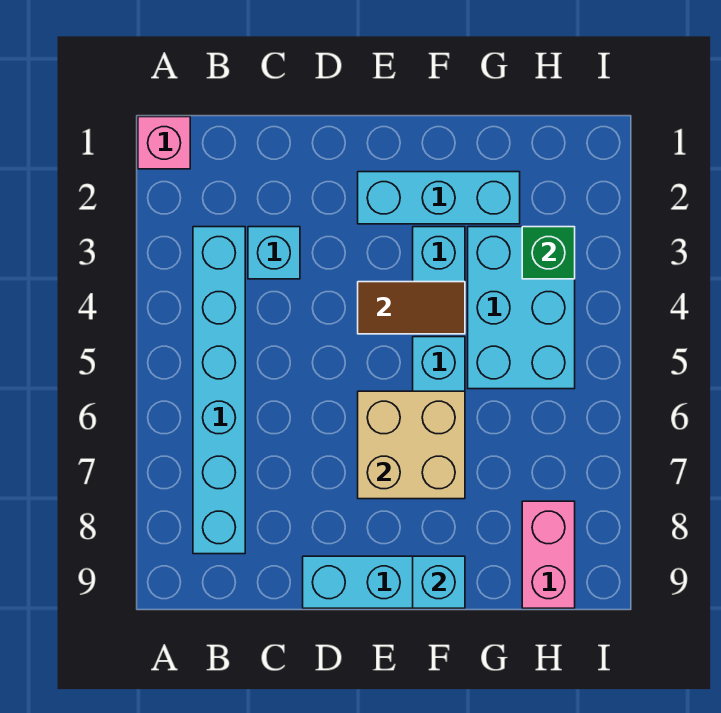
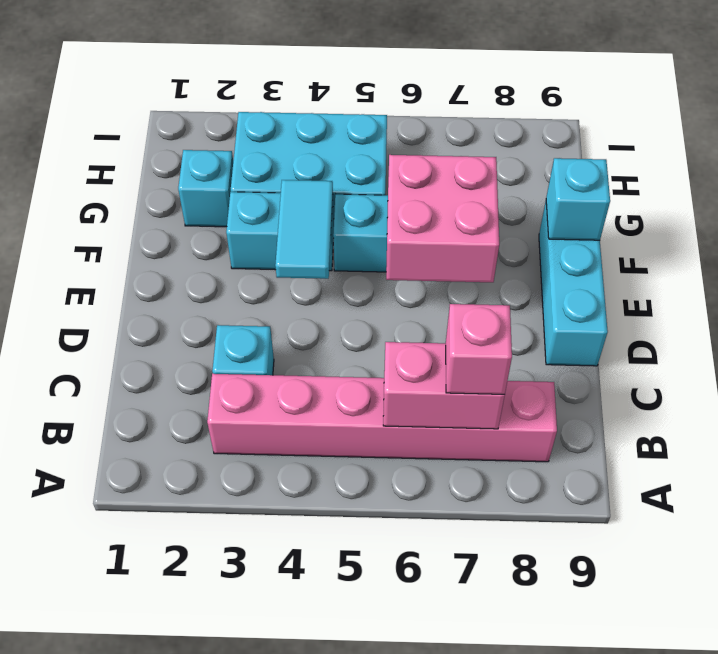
pink 1x1 brick [138,117,190,169] -> pink 1x1 brick moved to [446,304,512,394]
cyan 1x6 brick [193,227,245,554] -> pink 1x6 brick [207,374,557,462]
cyan 1x3 brick [358,172,520,224] -> cyan 1x1 brick [178,150,233,227]
brown 1x2 tile [358,282,465,334] -> cyan 1x2 tile [275,180,333,279]
tan 2x2 brick [358,391,465,499] -> pink 2x2 brick [386,155,499,282]
green 1x1 brick [522,227,575,279] -> none
pink 1x2 brick [522,501,575,608] -> pink 1x2 brick moved to [383,342,505,429]

